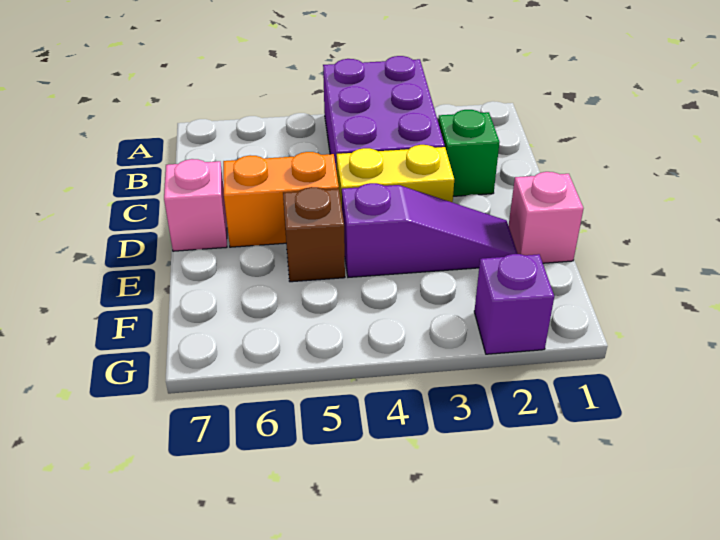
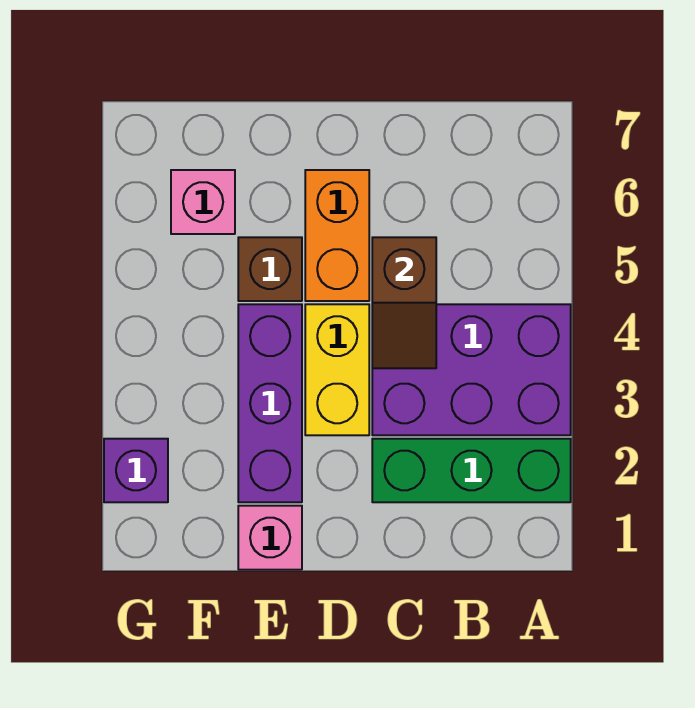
green 1x1 brick [438,110,500,196] -> green 1x3 brick [372,439,571,502]
none -> brown 1x2 slope [372,237,436,368]
pink 1x1 brick [164,159,227,251] -> pink 1x1 brick moved to [171,170,235,234]
purple 1x3 slope [342,183,518,277] -> purple 1x3 brick [238,304,302,502]

